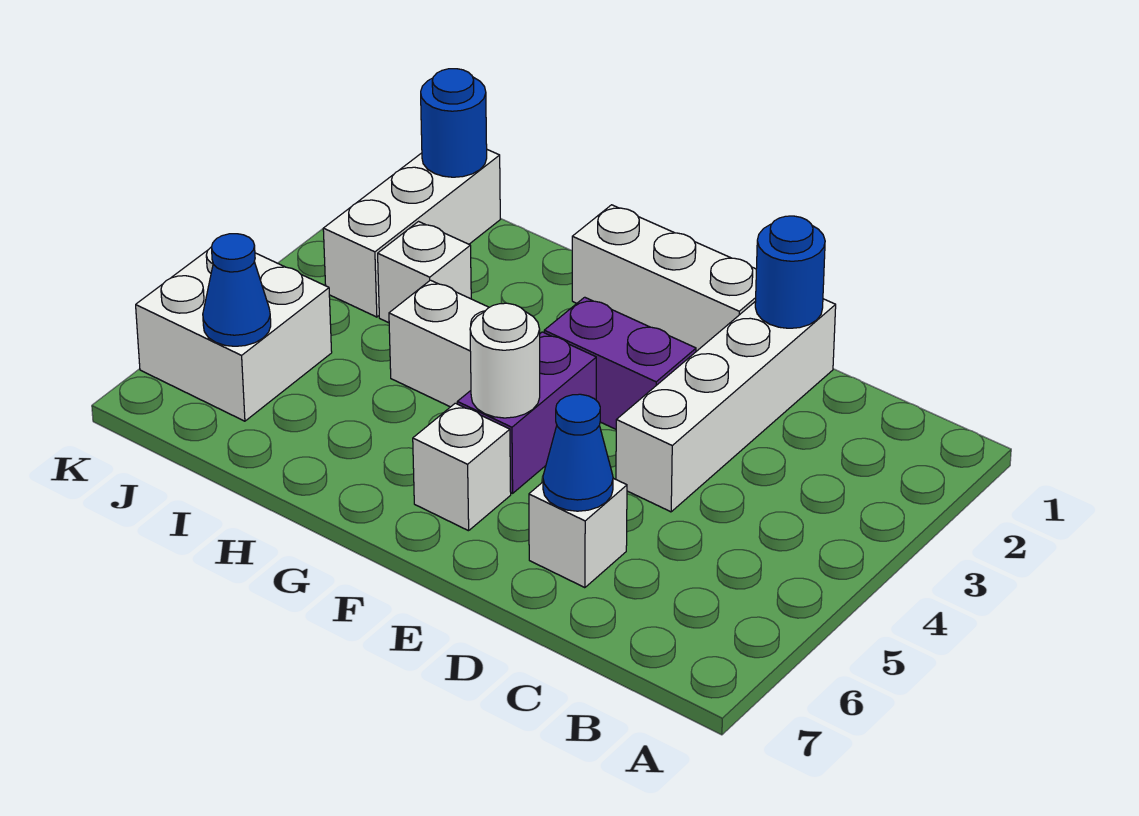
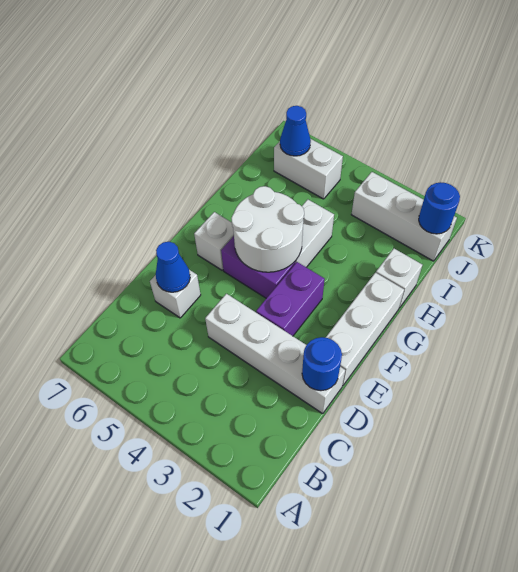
white 1x1 round brick [470,303,540,418] -> white 2x2 round brick [231,186,304,272]
white 1x1 brick [378,222,471,323] -> white 1x1 brick moved to [376,249,422,308]
white 2x2 brick [136,248,332,421] -> white 1x2 brick [274,139,343,199]

